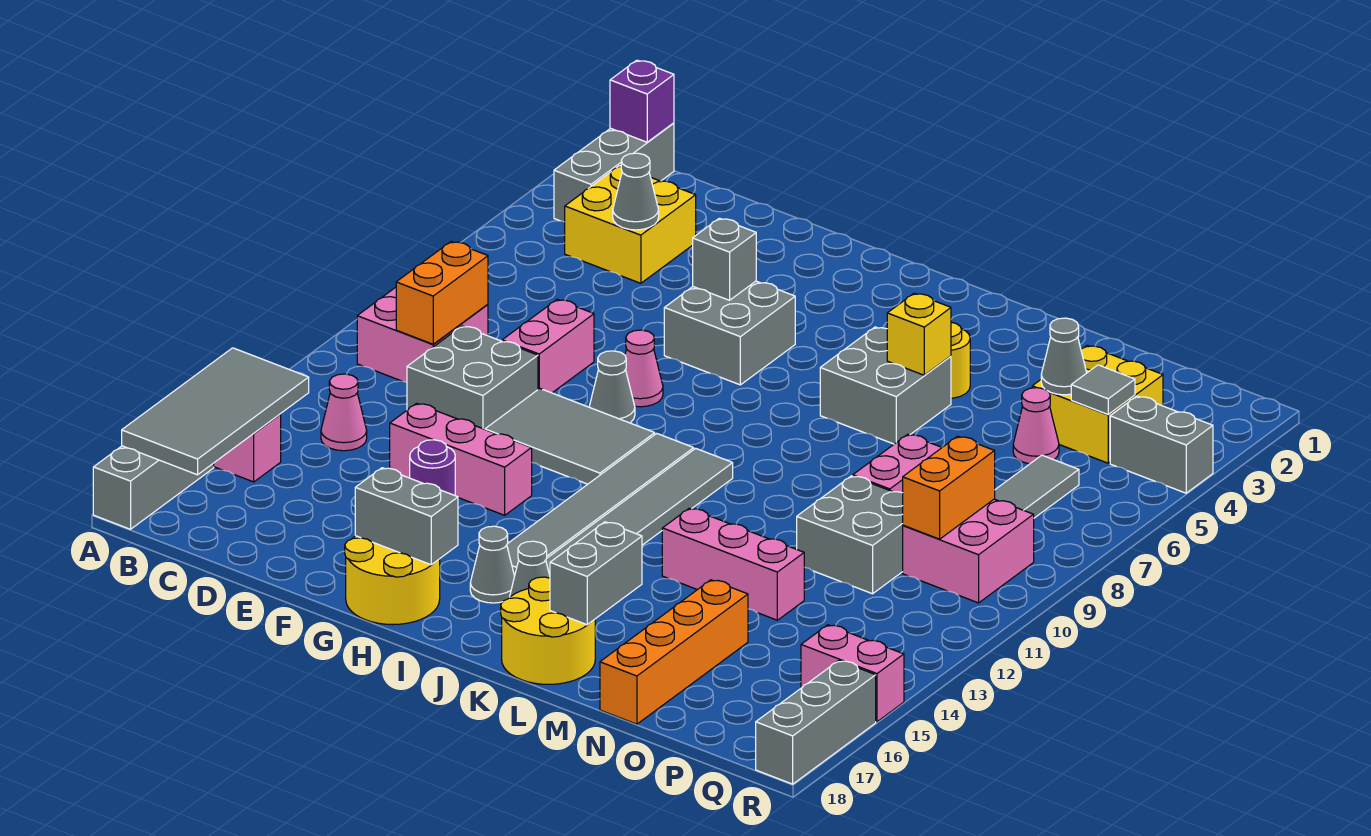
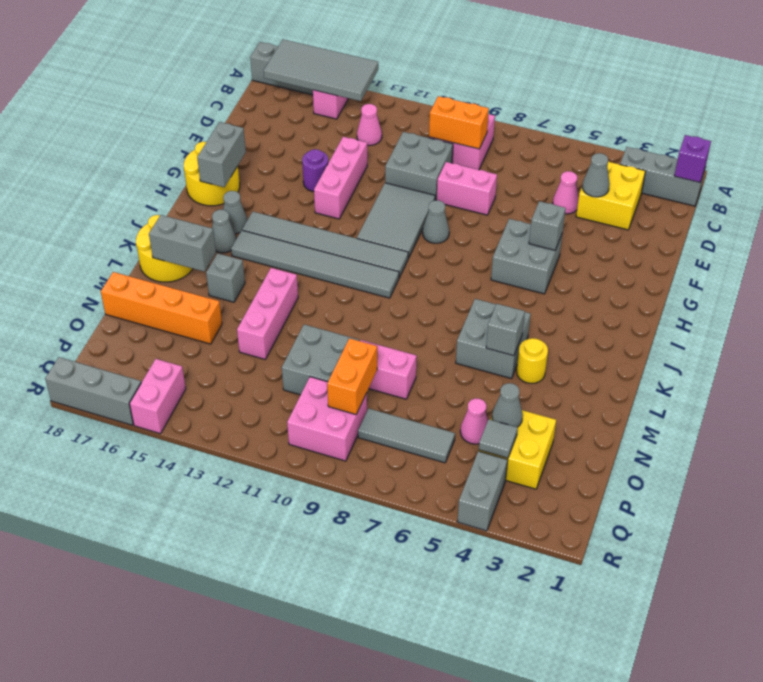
pink 1x1 cone [625,330,663,407] -> pink 1x1 cone moved to [553,171,579,214]
yellow 1x1 brick [887,293,951,375] -> grey 1x1 brick [486,304,525,356]
none -> grey 1x1 brick [206,253,245,302]
orange 1x2 brick [903,436,995,539] -> orange 1x2 brick turned to [327,338,377,414]

